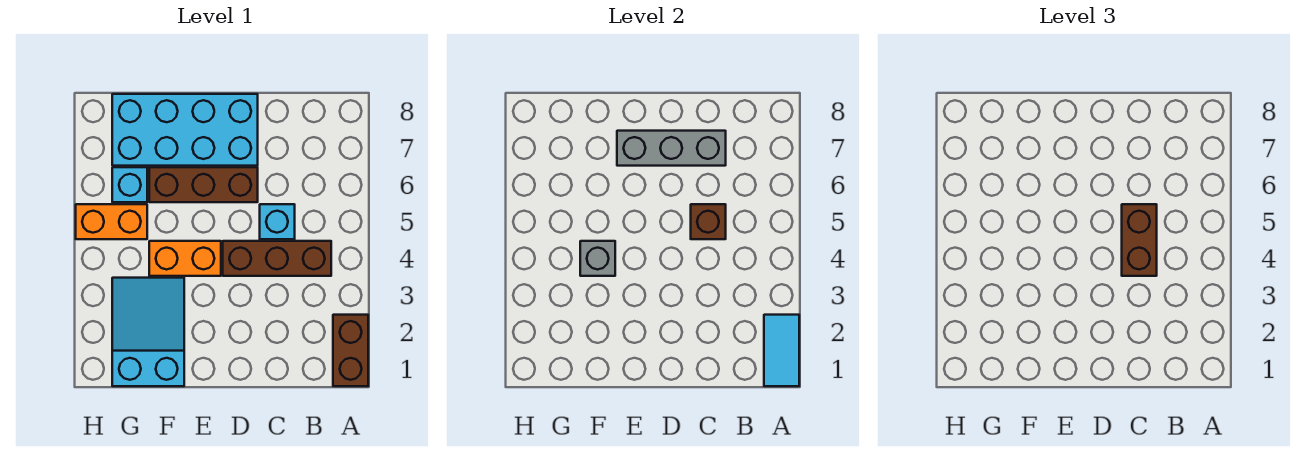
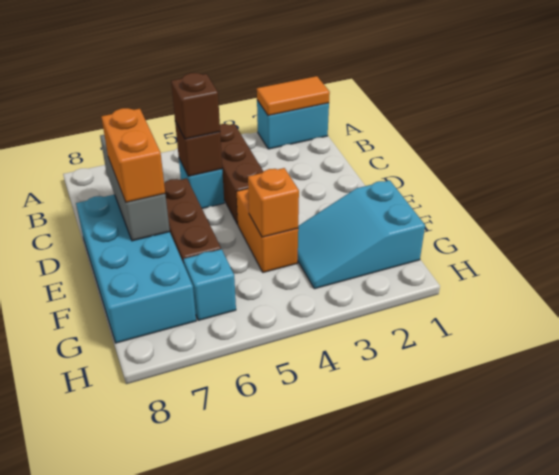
brown 1x2 brick [333,315,368,386] -> cyan 1x2 brick [257,100,329,149]
cyan 1x2 tile [764,315,799,386] -> orange 1x2 tile [257,76,330,116]
brown 1x2 brick [1122,204,1157,276] -> brown 1x1 brick [171,73,220,139]
grey 1x1 brick [580,241,615,276] -> orange 1x1 brick [248,168,299,237]
orange 1x2 brick [76,204,147,239] -> orange 1x2 brick moved to [101,108,165,202]

